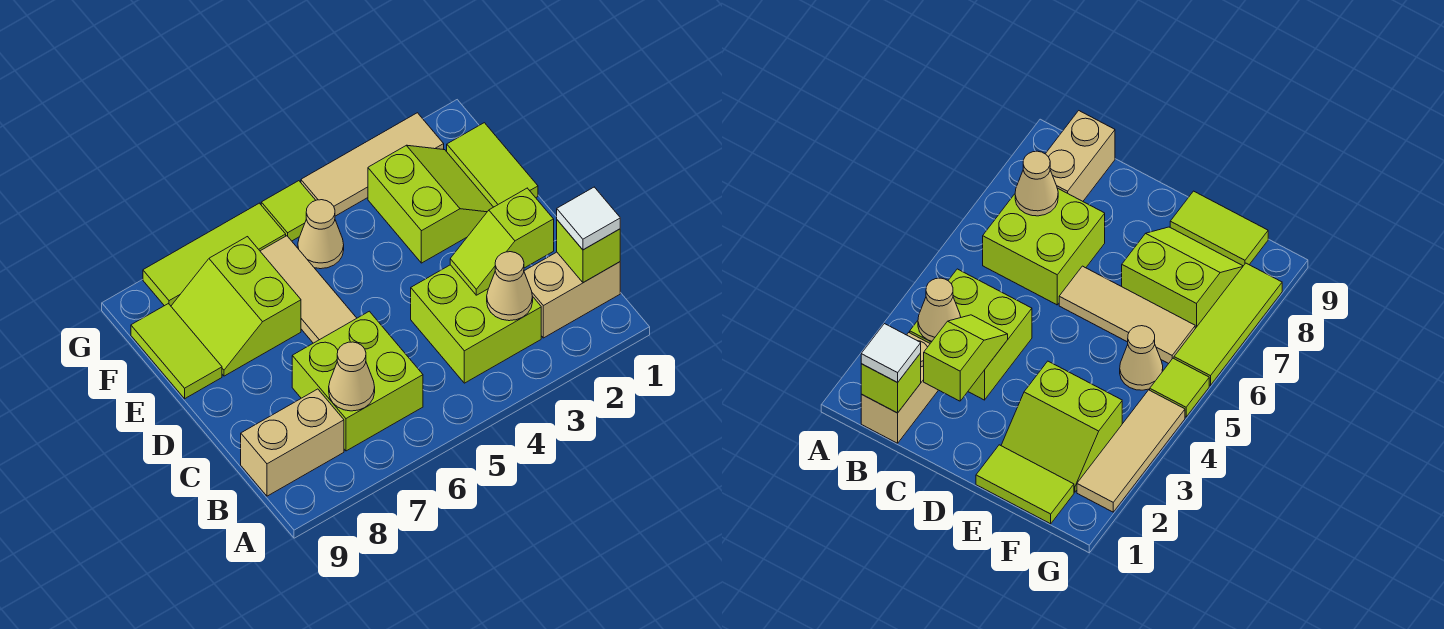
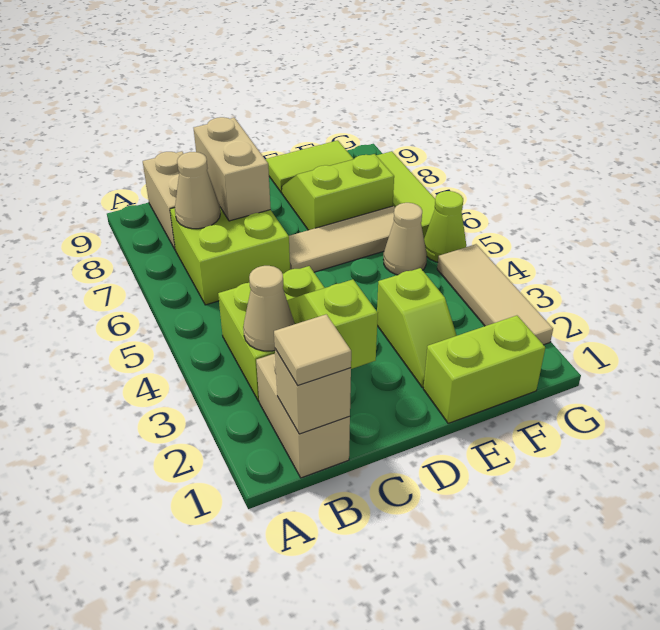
lime 1x1 brick [557,220,620,283] -> tan 1x1 brick [275,349,351,434]
white 1x1 tile [557,187,620,250] -> tan 1x1 tile [274,314,351,385]
none -> tan 1x2 brick [194,117,271,221]
lime 1x2 tile [447,123,538,207] -> lime 1x2 brick [423,316,545,423]
lime 2x2 slope [368,145,493,263] -> lime 1x2 slope [377,268,457,388]
lime 1x1 tile [261,181,316,241] -> lime 1x1 cone [424,191,466,262]

